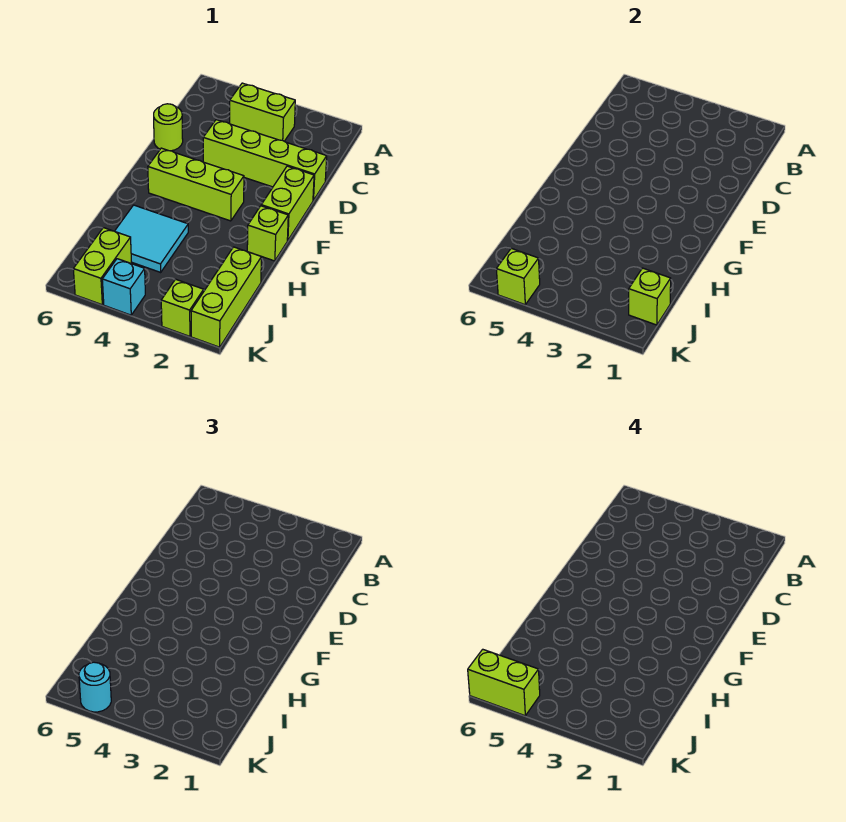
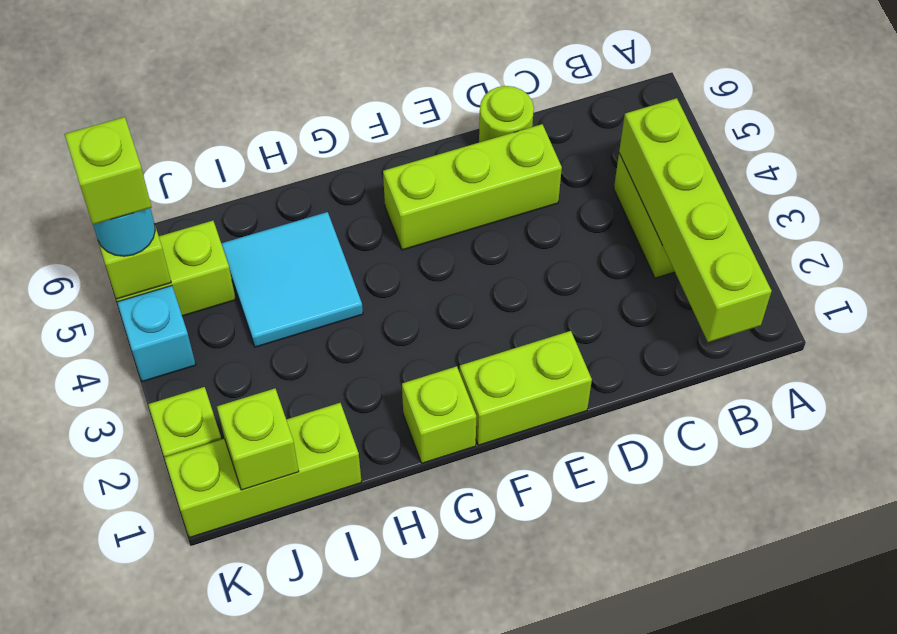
lime 1x4 brick [203,120,327,200] -> lime 1x4 brick moved to [619,98,772,342]
lime 1x3 brick [148,148,244,221] -> lime 1x3 brick turned to [383,124,562,250]
lime 1x2 brick [468,649,540,716] -> lime 1x1 brick [65,117,152,225]

